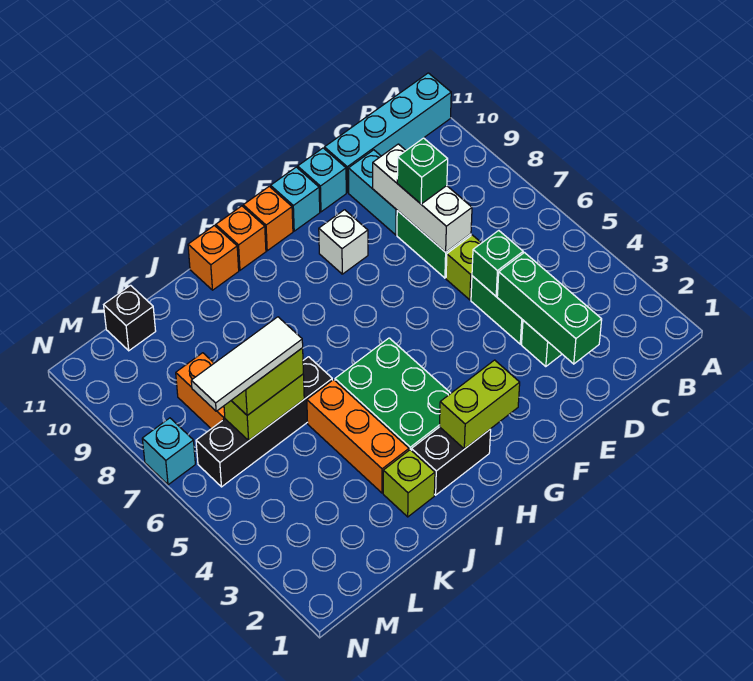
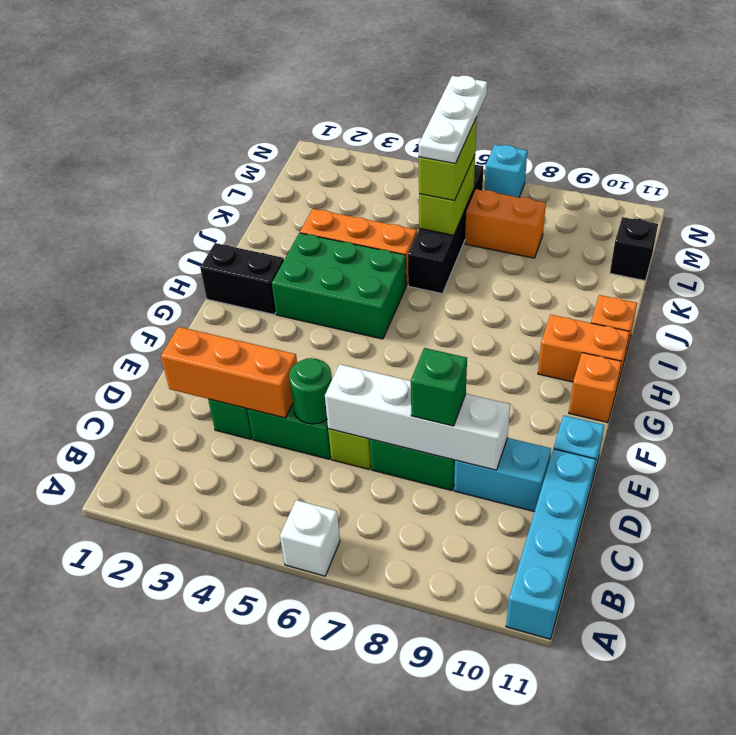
green 1x3 brick [497,253,602,364] -> orange 1x3 brick [161,327,297,418]
green 1x1 brick [472,231,523,296] -> green 1x1 round brick [289,358,332,424]
white 1x3 brick [373,144,472,252] -> white 1x4 brick [325,364,510,470]
white 1x1 brick [319,210,368,274] -> white 1x1 brick moved to [280,500,340,576]
cyan 1x1 brick [271,167,320,231] -> none
lime 1x2 brick [440,360,520,449] -> none
black 1x2 brick [412,427,491,495] -> black 1x2 brick turned to [200,243,284,314]
orange 1x1 brick [216,206,266,270] -> orange 1x2 brick [538,315,630,387]
lime 1x1 brick [383,450,435,517] -> none
white 1x3 tile [191,317,303,411] -> white 1x3 plate [419,76,487,163]

